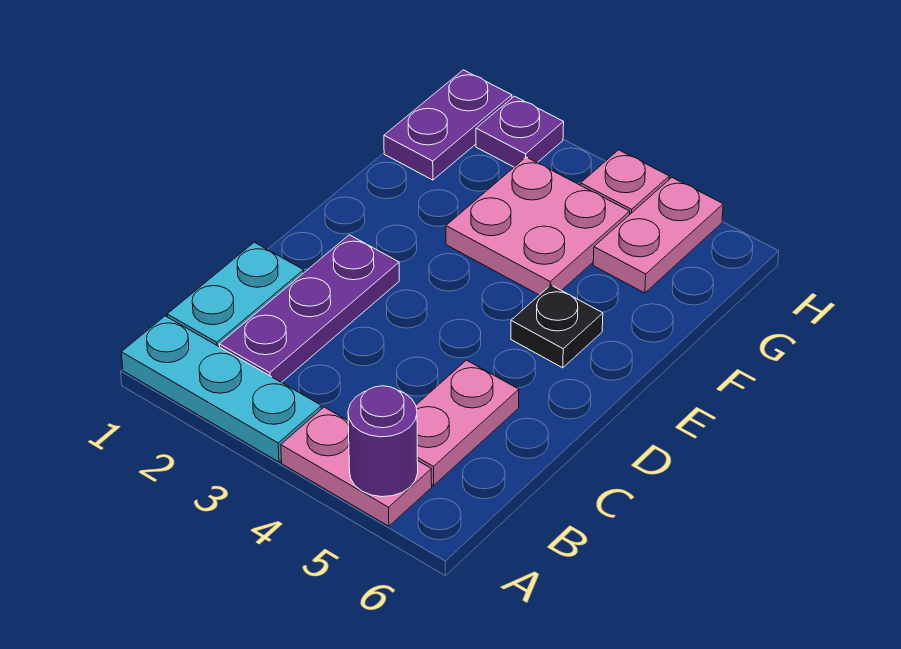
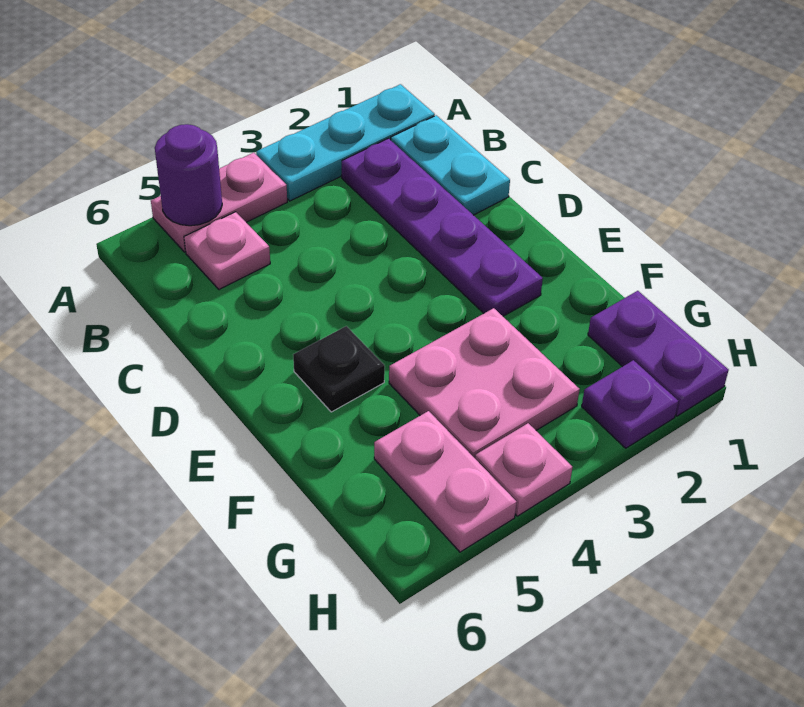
purple 1x3 plate [219,235,399,383] -> purple 1x4 plate [342,138,543,316]
pink 1x2 plate [416,360,519,485] -> pink 1x1 plate [184,212,270,290]

